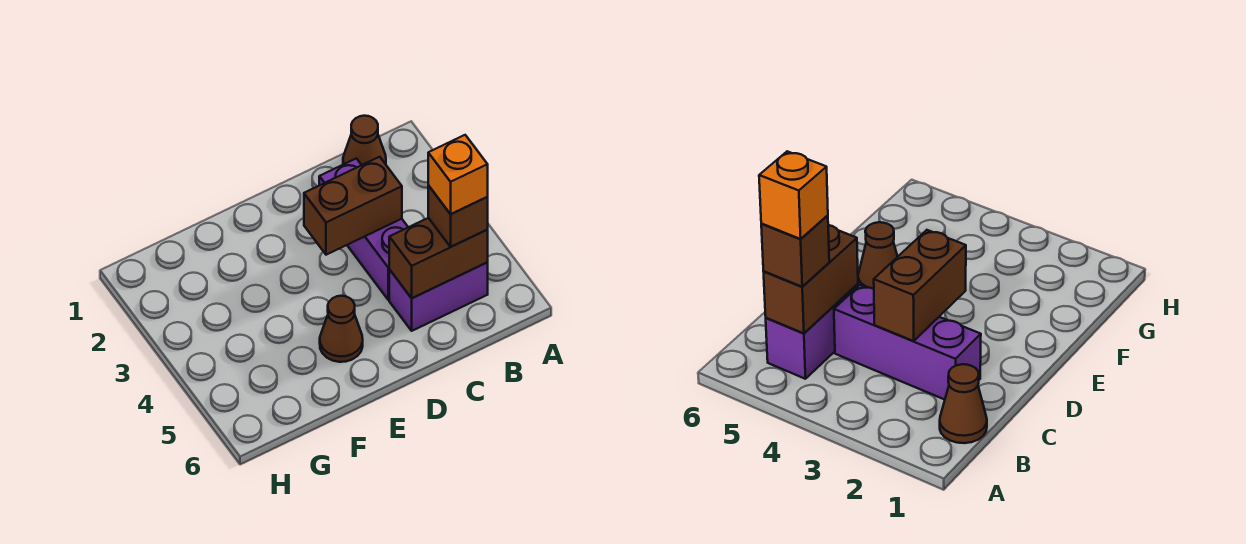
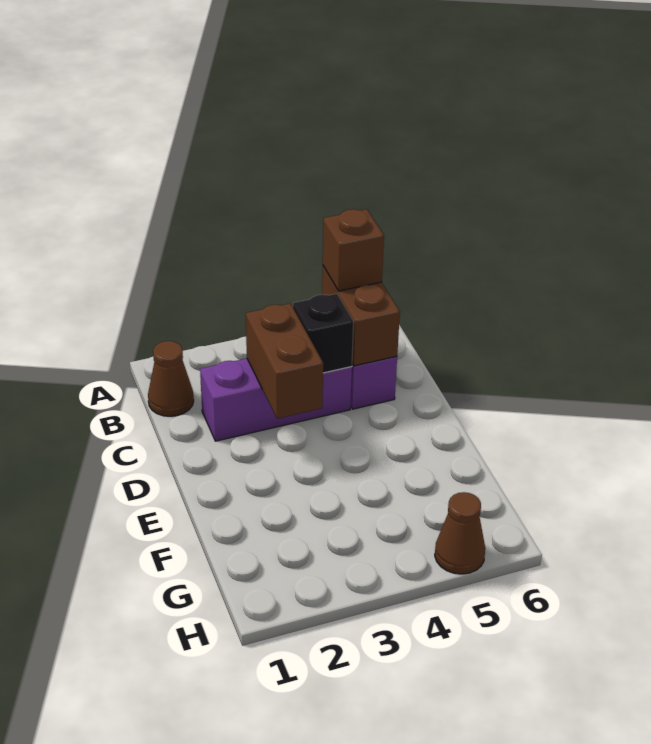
orange 1x1 brick [428,135,488,214] -> none
none -> black 1x1 brick [293,294,353,373]
brown 1x1 cone [320,296,363,362] -> brown 1x1 cone moved to [435,492,485,574]

